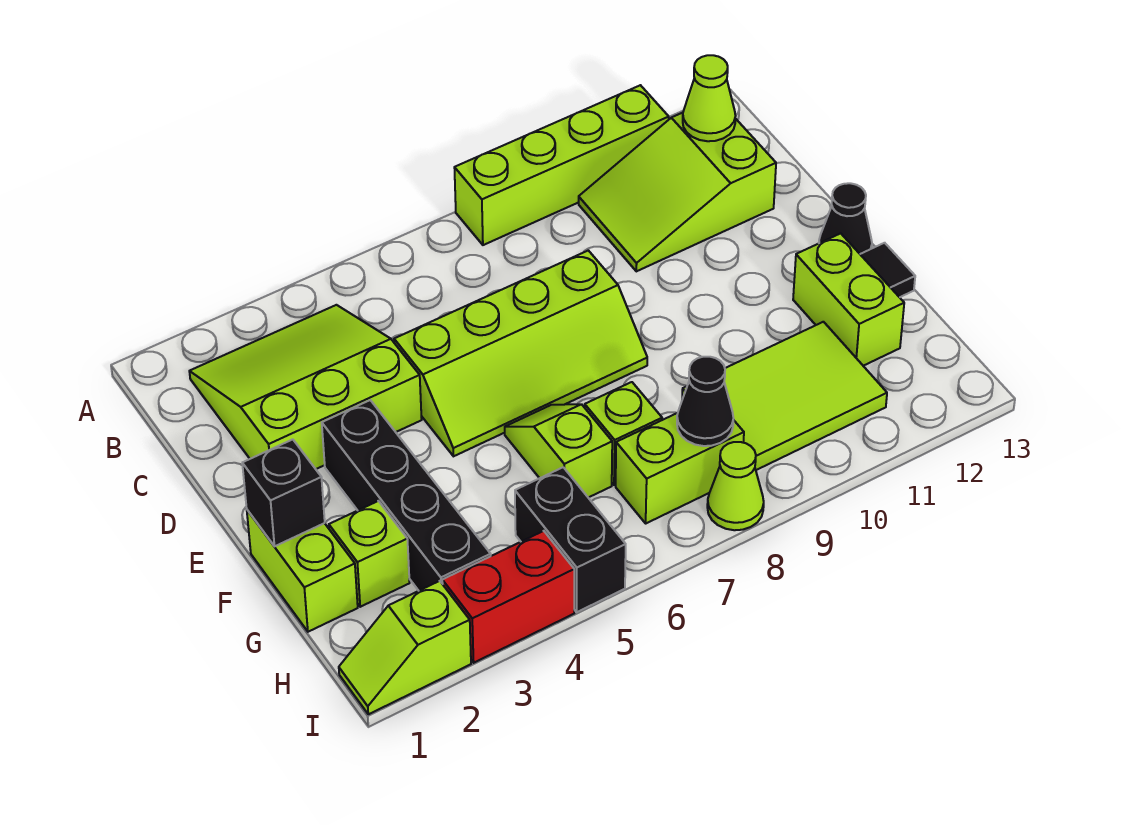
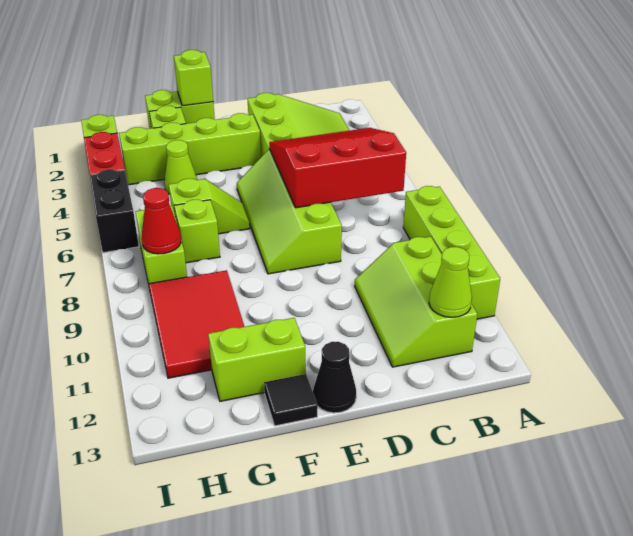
none -> red 3x3 slope [269,128,406,208]
lime 2x3 slope [579,113,776,271] -> lime 2x3 slope turned to [355,237,477,367]
black 1x4 brick [322,400,491,591] -> lime 1x4 brick [119,113,261,185]
black 1x1 brick [242,439,325,546] -> lime 1x1 brick [174,50,213,106]
lime 2x3 tile [682,322,887,470] -> red 2x3 tile [149,270,244,378]
black 1x2 brick [515,467,626,612] -> black 1x2 brick turned to [90,169,139,253]
black 1x1 cone [677,357,734,446] -> red 1x1 cone [142,188,181,254]
lime 1x1 cone [707,442,764,530] -> lime 1x1 cone moved to [164,140,197,194]

